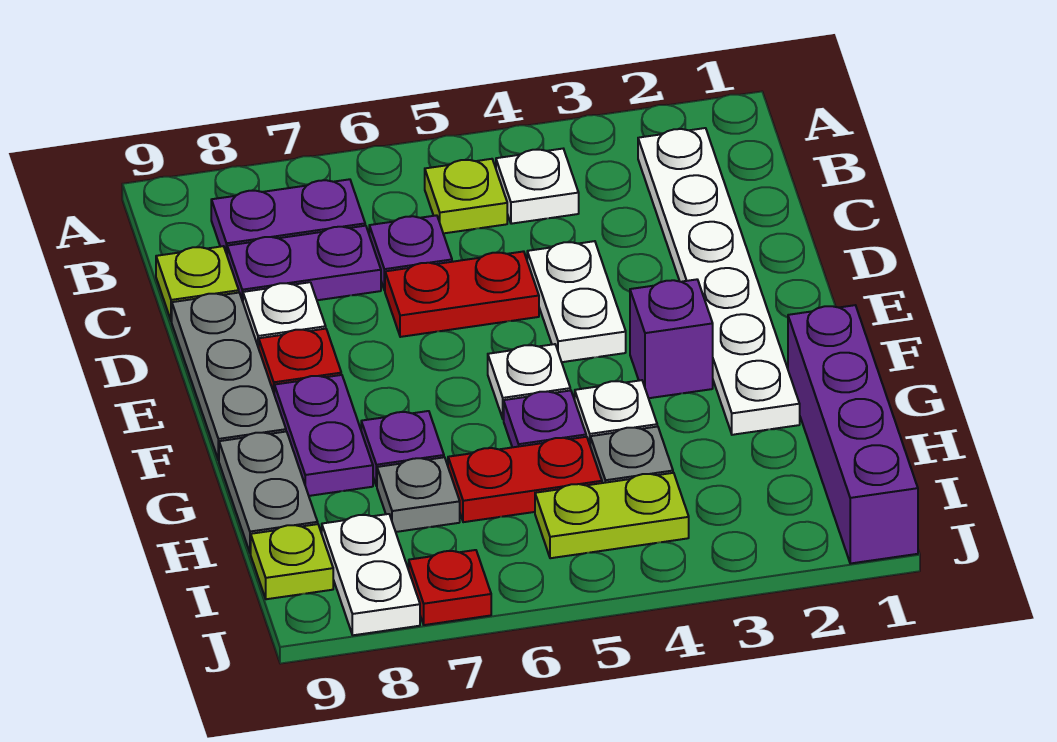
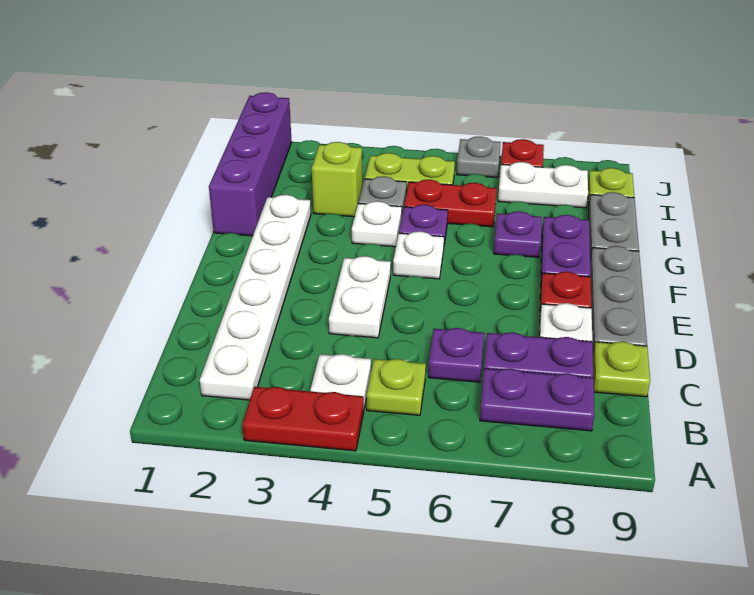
red 1x2 plate [385,251,539,337] -> red 1x2 plate moved to [242,387,364,451]
purple 1x1 brick [630,279,713,398] -> none
none -> lime 1x1 brick [312,142,362,217]
grey 1x1 plate [377,457,460,532] -> grey 1x1 plate moved to [457,136,501,178]
white 1x2 plate [322,514,420,635] -> white 1x2 plate turned to [498,162,588,208]

